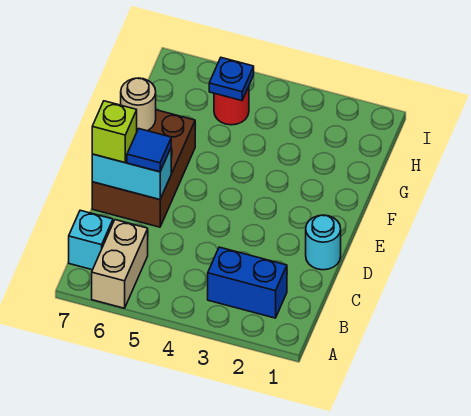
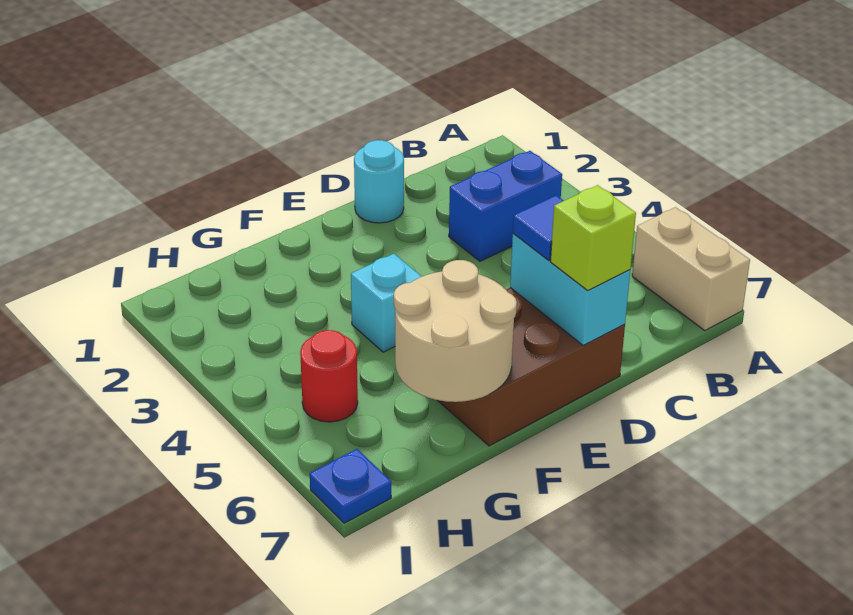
tan 1x2 brick [92,220,148,308] -> tan 1x2 brick turned to [632,207,750,331]
blue 1x2 brick [208,247,287,318] -> blue 1x2 brick turned to [449,151,562,261]
cyan 1x1 brick [69,210,113,270] -> cyan 1x1 brick moved to [351,254,422,352]
tan 1x1 round brick [121,78,156,131] -> tan 2x2 round brick [394,260,517,402]
blue 1x1 plate [209,58,254,101] -> blue 1x1 plate moved to [310,449,391,523]

